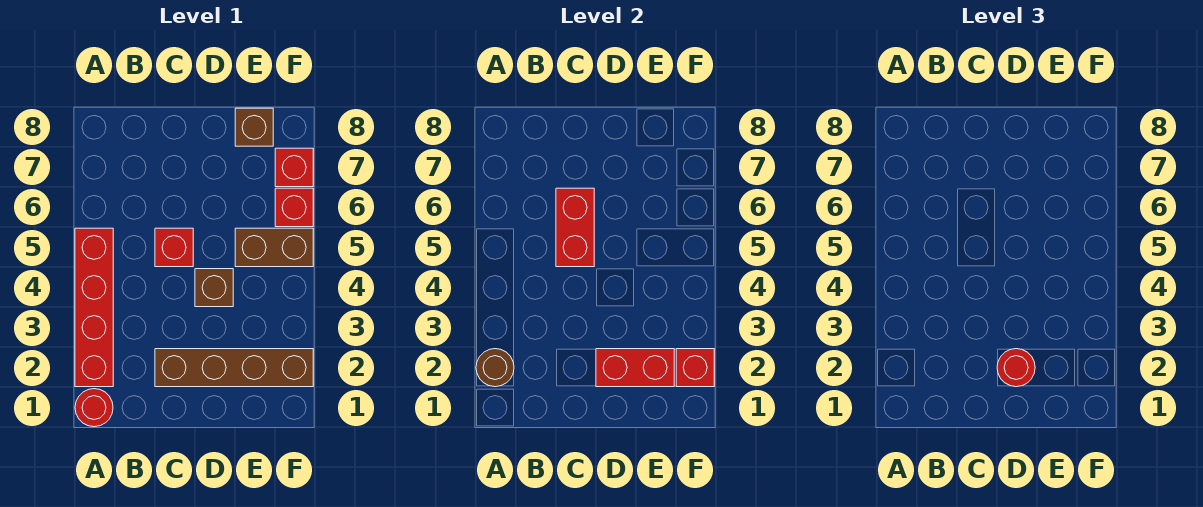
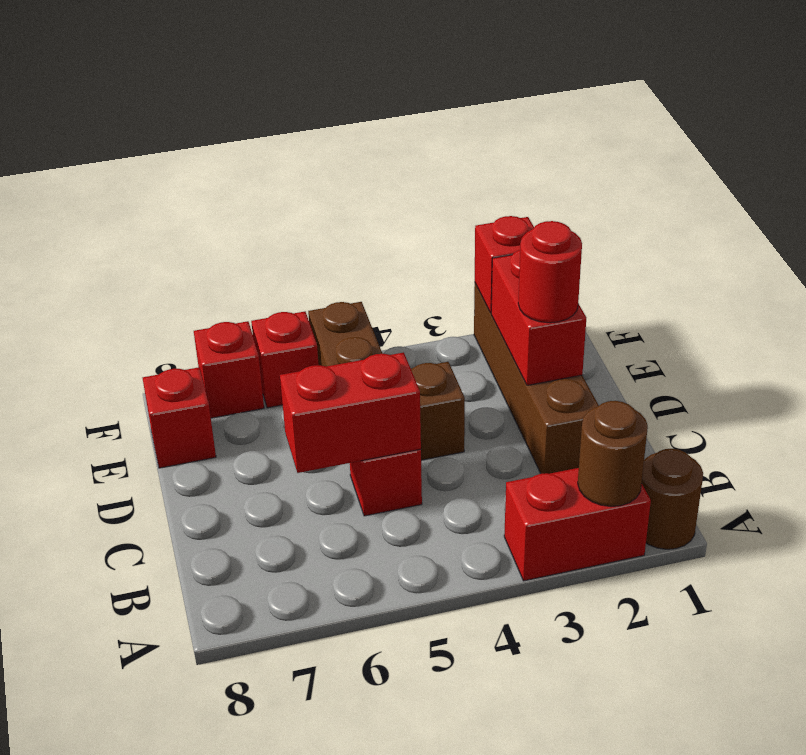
red 1x1 round brick [75,389,113,427] -> brown 1x1 round brick [642,449,703,549]
red 1x4 brick [75,228,113,387] -> red 1x2 brick [504,468,651,581]
brown 1x1 brick [235,108,273,146] -> red 1x1 brick [143,367,216,468]

